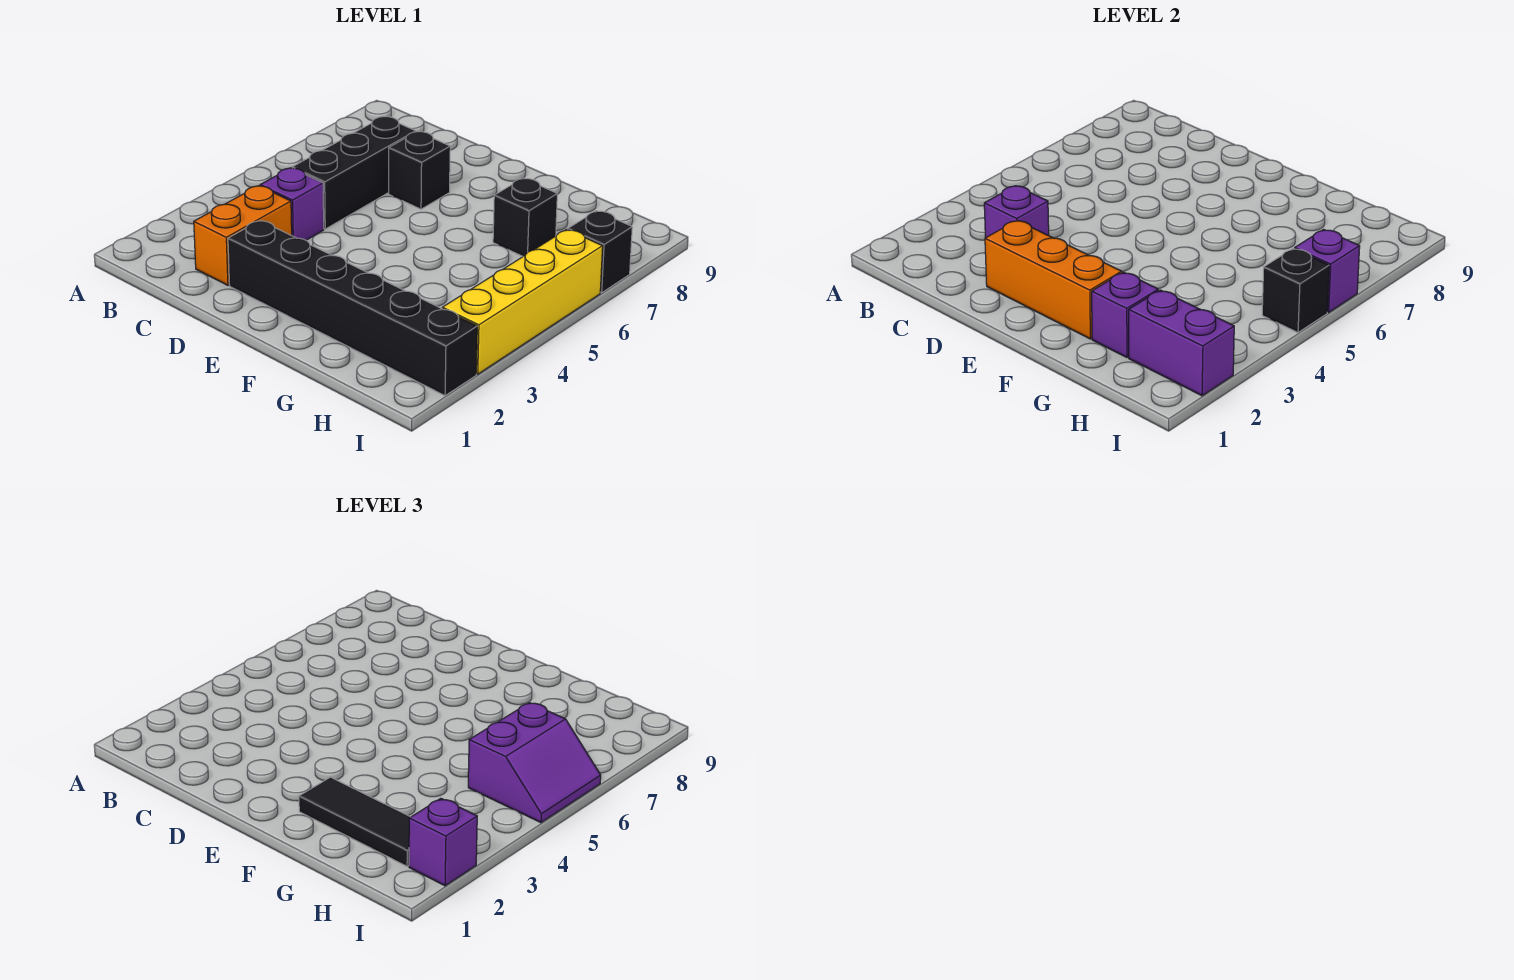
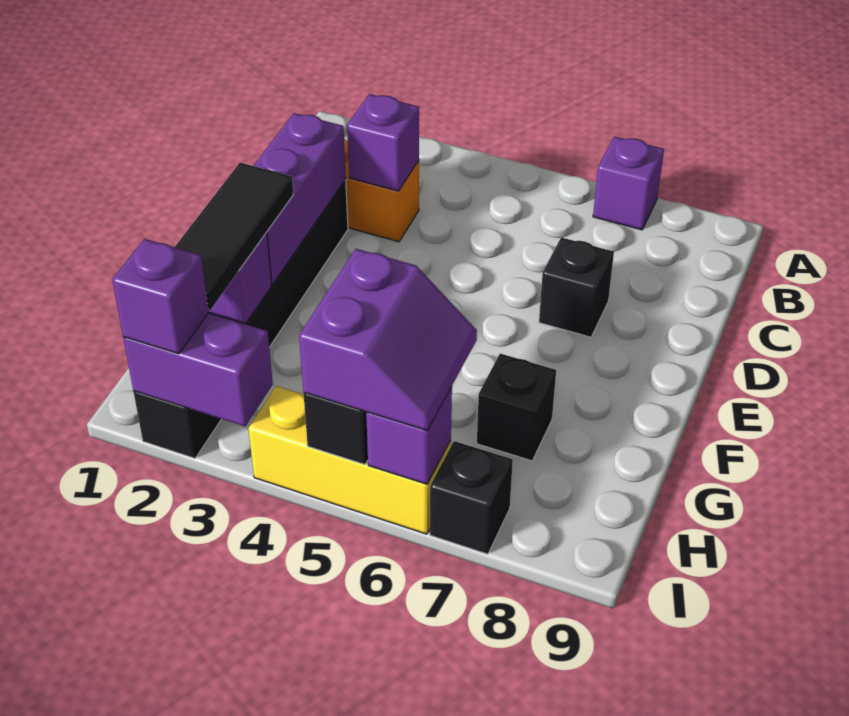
purple 1x1 brick [260,168,324,240] -> purple 1x1 brick moved to [593,136,664,230]
black 1x3 brick [292,117,416,229] -> none
orange 1x3 brick [985,220,1122,339] -> purple 1x3 brick [254,113,346,284]
purple 1x2 brick [1129,290,1234,396] -> purple 1x2 brick turned to [123,313,273,426]
purple 2x2 slope [468,703,601,823] -> purple 2x2 slope turned to [299,249,477,430]
yellow 1x4 brick [442,229,603,374] -> yellow 1x3 brick [248,386,451,534]

